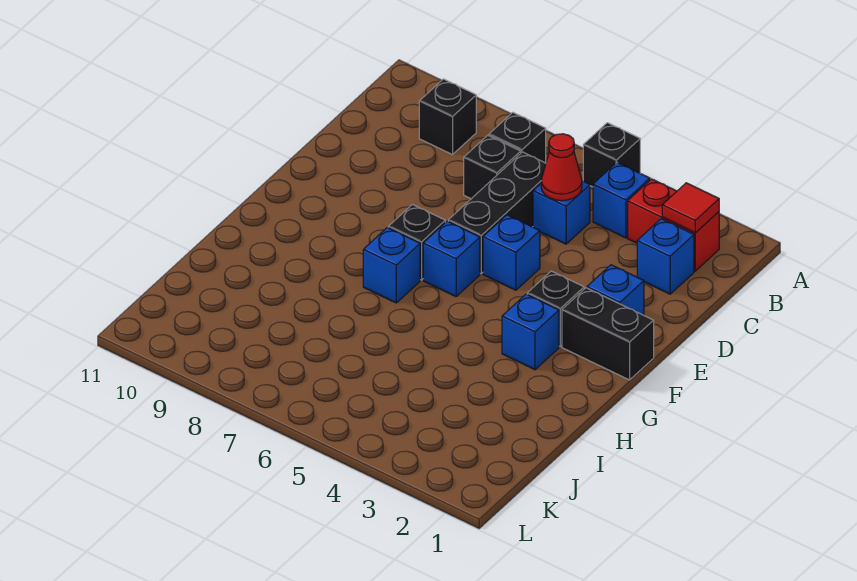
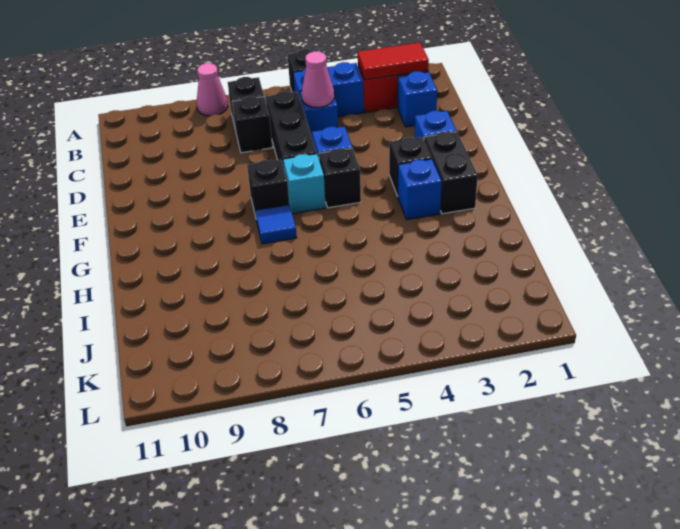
none -> pink 1x1 cone [197,63,228,116]
red 1x1 tile [662,183,719,233] -> red 1x2 tile [358,42,429,80]
blue 1x1 brick [593,162,650,238] -> blue 1x2 brick [293,62,364,117]
black 1x1 brick [419,79,476,155] -> black 1x1 brick moved to [319,148,361,208]
red 1x1 cone [541,134,582,201] -> pink 1x1 cone [302,51,334,107]
black 1x2 brick [562,288,654,380] -> black 1x2 brick turned to [424,132,478,214]
blue 1x1 brick [423,221,480,297] -> cyan 1x1 brick [283,154,326,214]
blue 1x1 brick [363,227,420,303] -> blue 1x1 tile [255,205,297,244]

